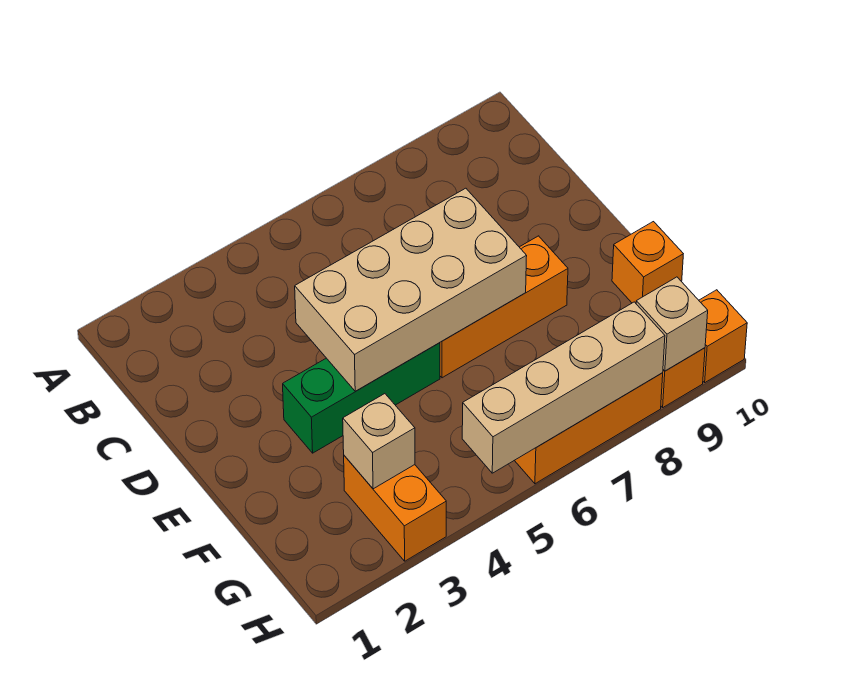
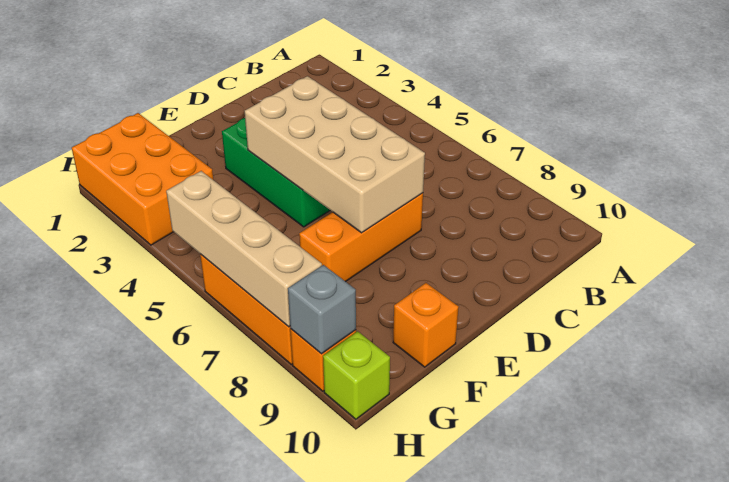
orange 1x3 brick [440,236,568,378] -> orange 1x3 brick turned to [299,193,423,282]
orange 1x2 brick [344,456,446,561] -> orange 2x3 brick [72,113,213,245]
tan 1x1 brick [343,394,415,489] -> none
tan 1x1 brick [636,277,708,371] -> grey 1x1 brick [288,265,356,354]
orange 1x1 brick [699,290,747,382] -> lime 1x1 brick [323,331,390,419]

